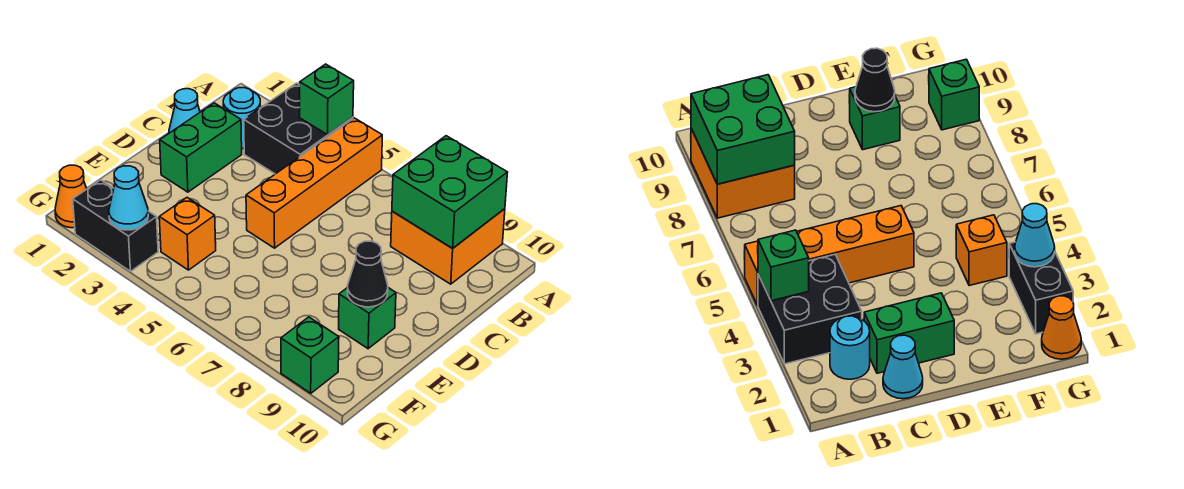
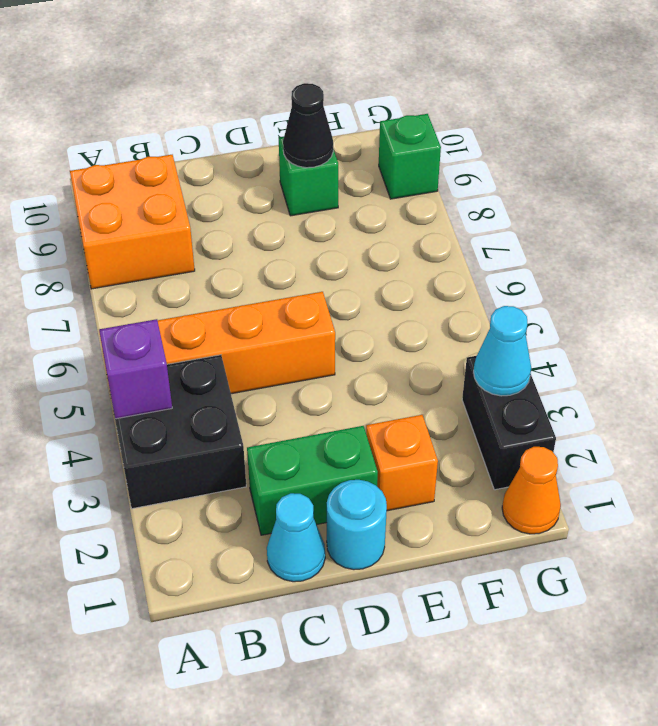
green 1x1 brick [300,64,354,135] -> purple 1x1 brick [99,319,172,419]
green 2x2 brick [392,136,508,248] -> none
cyan 1x1 round brick [223,88,260,149] -> cyan 1x1 round brick moved to [327,480,387,570]
orange 1x1 brick [159,198,216,270] -> orange 1x1 brick moved to [366,415,438,511]

